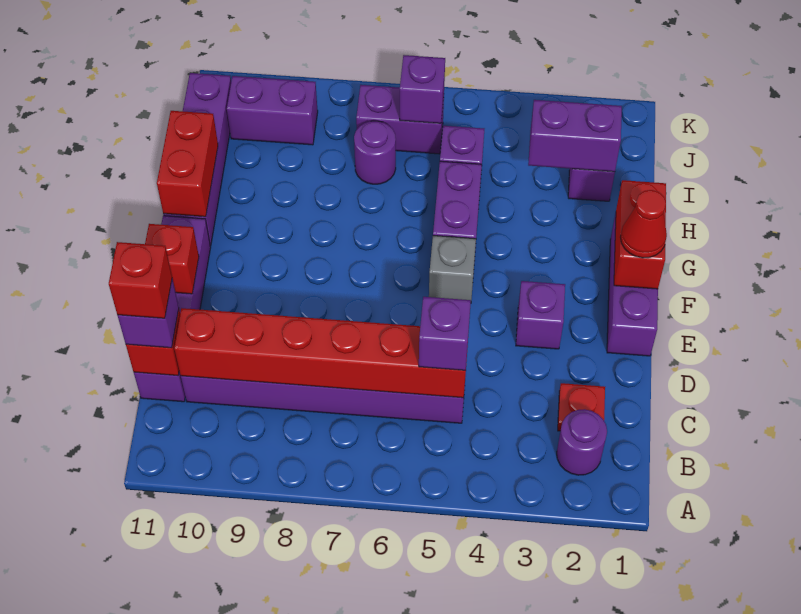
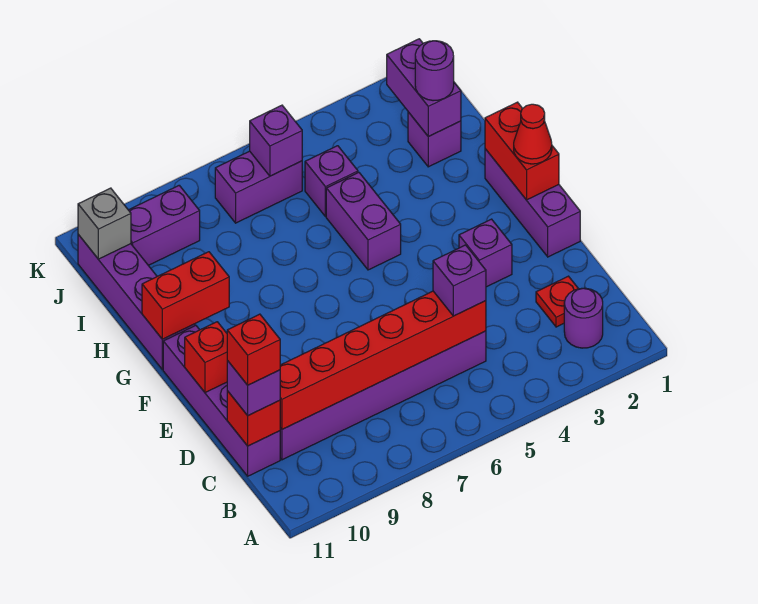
grey 1x1 brick [429,236,476,300] -> grey 1x1 brick moved to [78,188,131,259]
red 1x2 brick [157,111,218,217] -> red 1x2 brick turned to [142,252,229,339]
purple 1x2 brick [528,100,622,172] -> purple 1x2 brick turned to [387,39,461,137]
purple 1x1 round brick [354,121,396,184] -> purple 1x1 round brick moved to [415,41,454,101]

